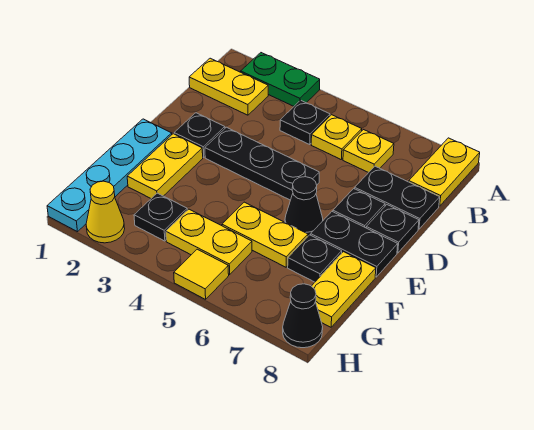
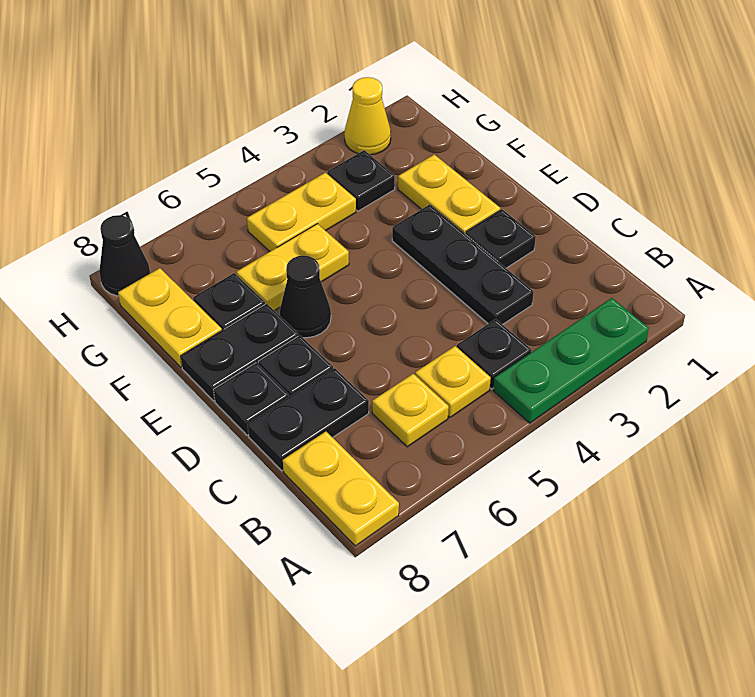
green 1x2 plate [241,53,320,106] -> green 1x3 plate [493,298,649,423]
yellow 1x2 plate [189,58,268,115] -> none
black 1x3 plate [205,127,319,200] -> black 1x3 plate turned to [392,205,534,325]
cyan 1x4 plate [47,119,172,232] -> none
yellow 1x1 tile [174,249,229,299] -> none

